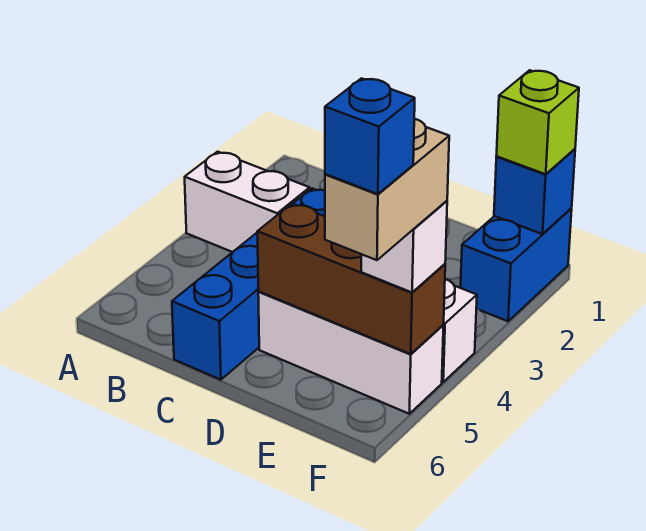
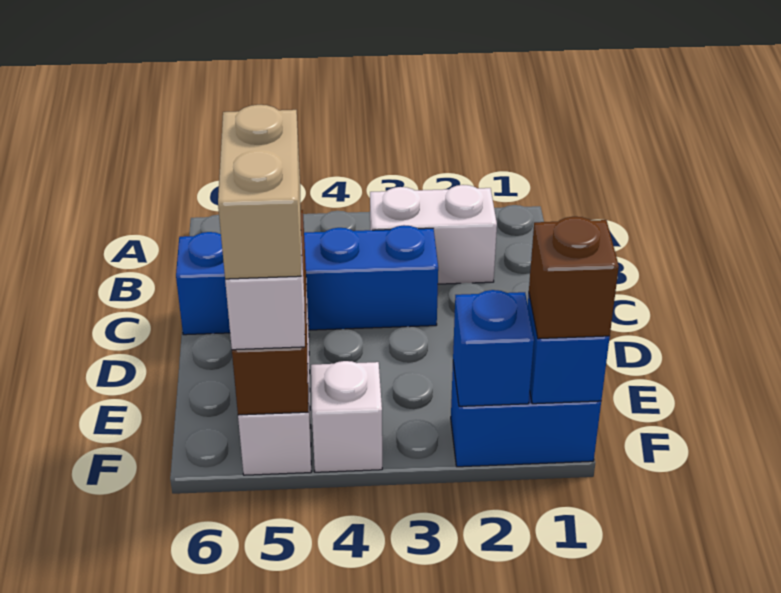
white 1x2 brick [185,152,310,252] -> white 1x2 brick turned to [370,185,497,284]
lime 1x1 brick [496,70,579,174] -> brown 1x1 brick [529,217,619,339]
tan 1x2 brick [325,119,449,260] -> tan 1x2 brick turned to [218,105,301,279]
blue 1x1 brick [325,78,415,194] -> blue 1x1 brick moved to [453,290,534,406]

